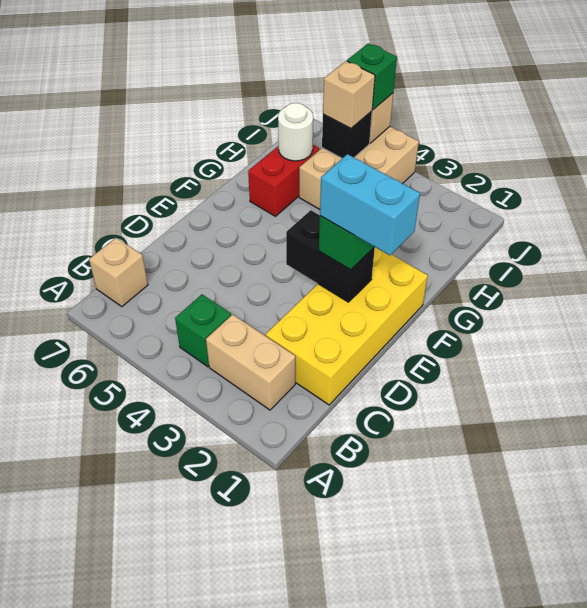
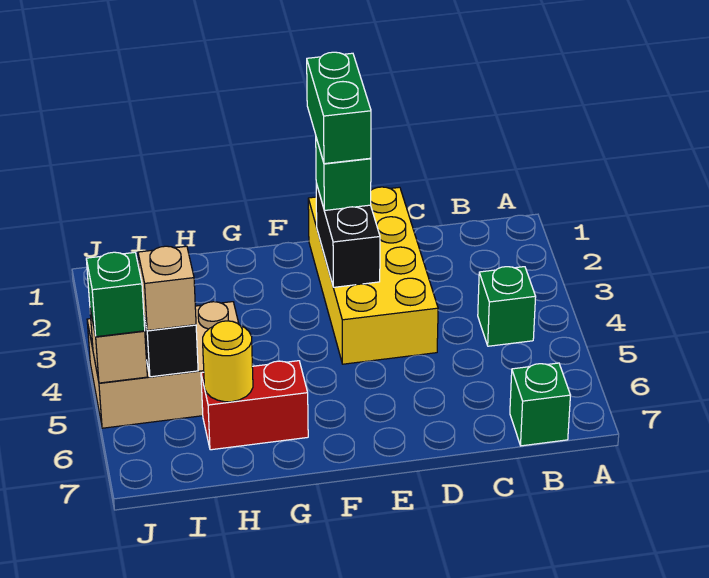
tan 1x2 brick [206,314,295,410] -> none
tan 1x1 brick [89,238,148,307] -> green 1x1 brick [510,363,570,446]
yellow 2x4 brick [266,247,428,405] -> yellow 2x4 brick turned to [308,187,438,364]
cyan 1x2 brick [320,154,420,255] -> green 1x2 brick [307,52,371,164]
white 1x1 round brick [278,103,313,161] -> yellow 1x1 round brick [203,321,253,402]

